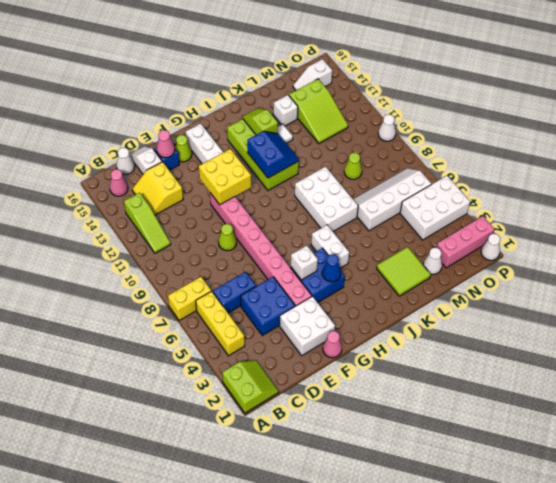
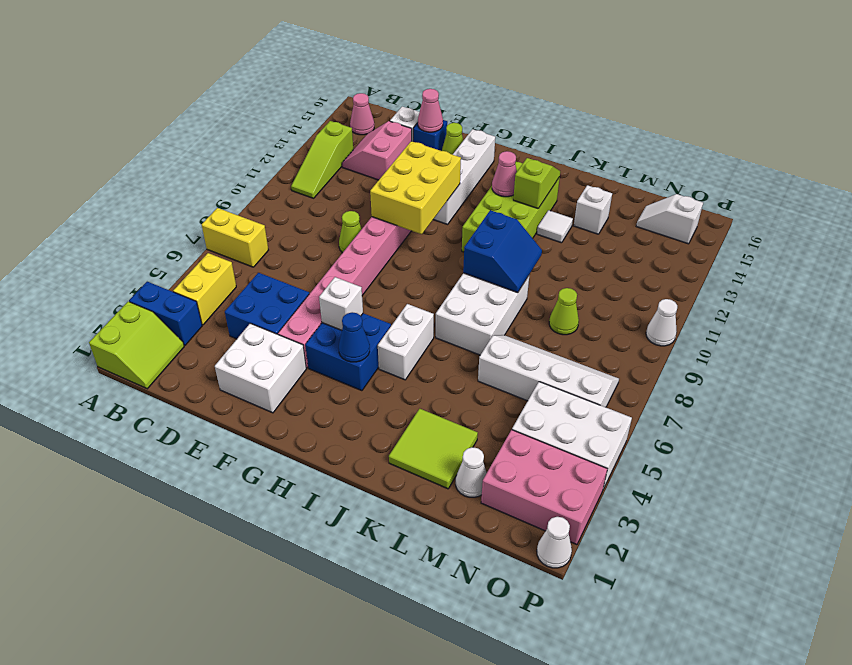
yellow 1x3 brick [196,291,245,356] -> yellow 1x2 brick [173,253,236,325]
blue 1x2 brick [213,272,256,313] -> blue 1x2 brick moved to [129,282,202,345]
yellow 2x2 slope [132,162,183,215] -> pink 2x2 slope [342,121,412,180]
white 1x1 cone [117,148,135,174] -> none
pink 1x1 cone [323,331,342,358] -> pink 1x1 cone moved to [492,151,517,197]
yellow 2x2 brick [199,149,251,205] -> yellow 2x3 brick [370,141,461,234]
blue 2x2 slope [247,131,299,178] -> blue 2x2 slope moved to [463,210,542,293]
lime 2x3 slope [289,79,348,143] -> none
pink 1x3 brick [437,216,494,268] -> pink 2x3 brick [481,430,607,545]

